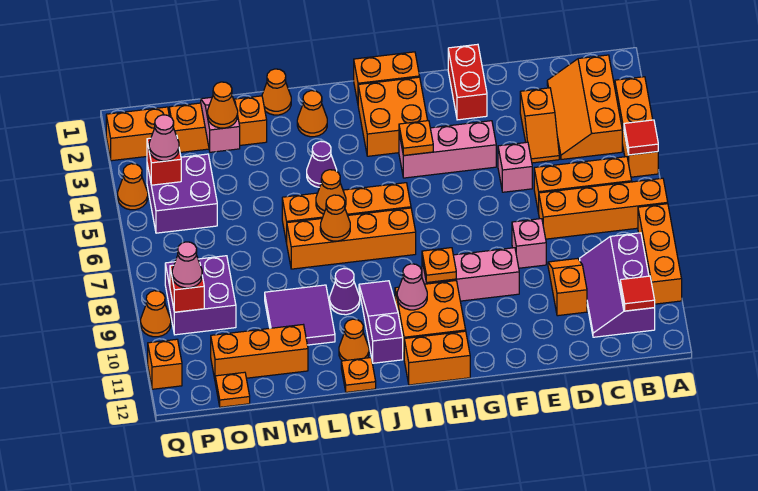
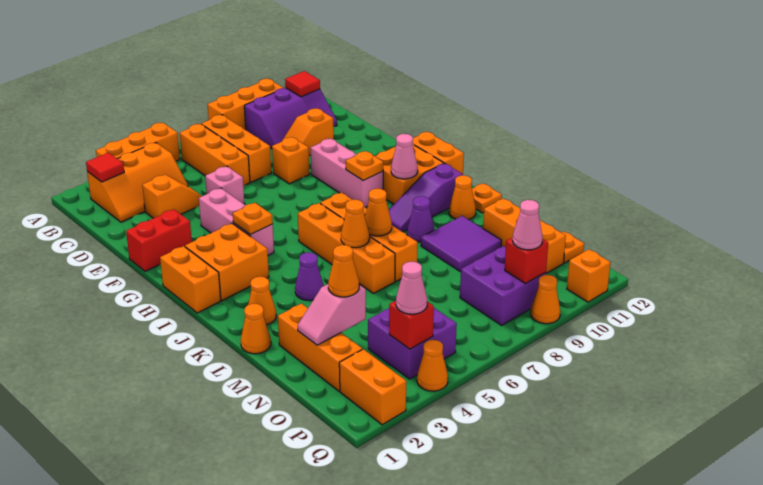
red 1x1 tile [624,120,658,155] -> red 1x1 tile moved to [86,153,124,182]
orange 1x4 brick [539,178,668,239] -> orange 1x3 brick [202,115,271,182]
pink 1x1 brick [512,219,546,268] -> orange 1x1 brick [272,137,310,184]

